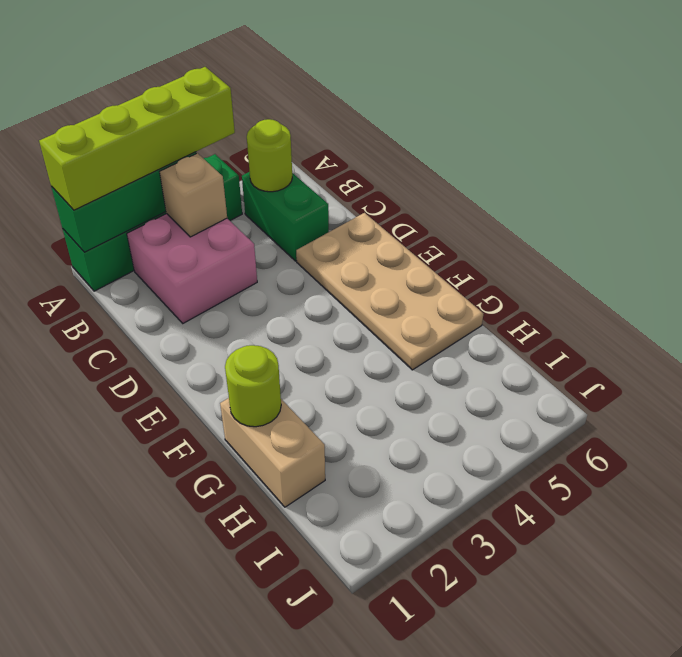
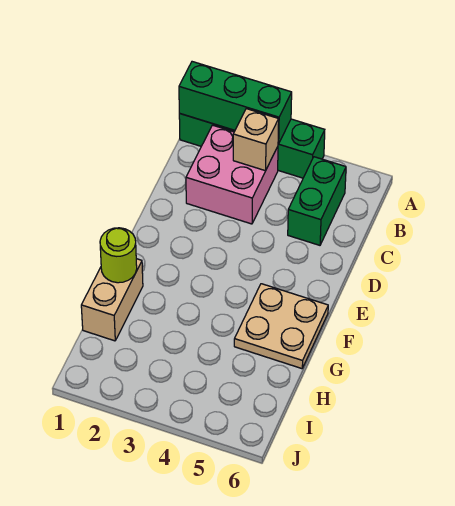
lime 1x4 brick [39,67,235,210] -> none
lime 1x1 round brick [247,119,292,192] -> none
tan 2x4 plate [296,213,483,370] -> tan 2x2 plate [234,284,328,369]

